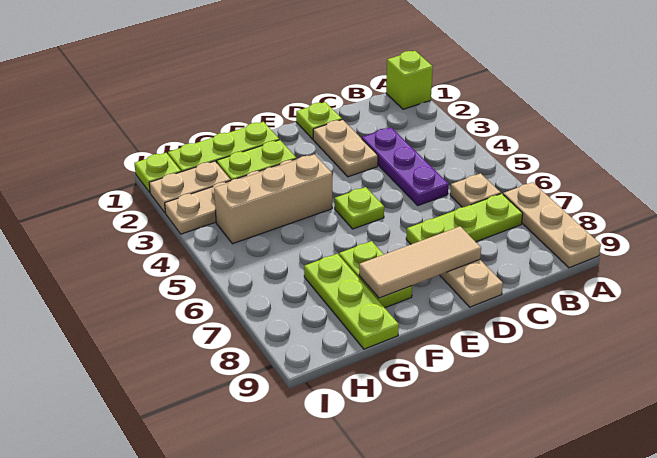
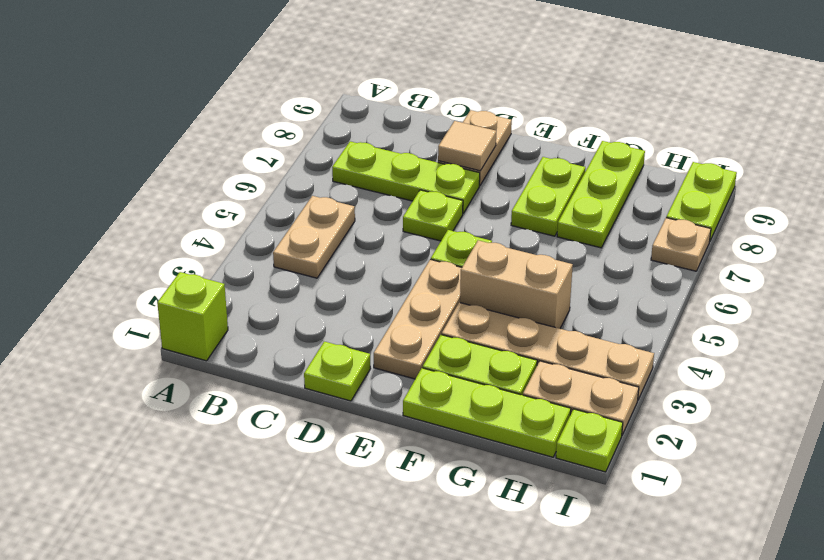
tan 1x3 plate [503,182,601,268] -> tan 1x3 plate moved to [374,259,462,379]
tan 1x1 plate [450,173,501,207] -> tan 1x1 plate moved to [651,218,711,271]
purple 1x3 plate [362,128,448,205] -> none
tan 1x2 plate [313,120,378,177] -> tan 1x2 plate moved to [273,196,355,278]
none -> lime 1x1 plate [403,190,463,241]
tan 1x3 tile [359,226,481,298] -> tan 1x1 tile [438,121,496,171]
tan 1x3 brick [214,154,332,244] -> tan 1x2 brick [460,240,573,329]
none -> lime 1x2 plate [666,162,737,241]

